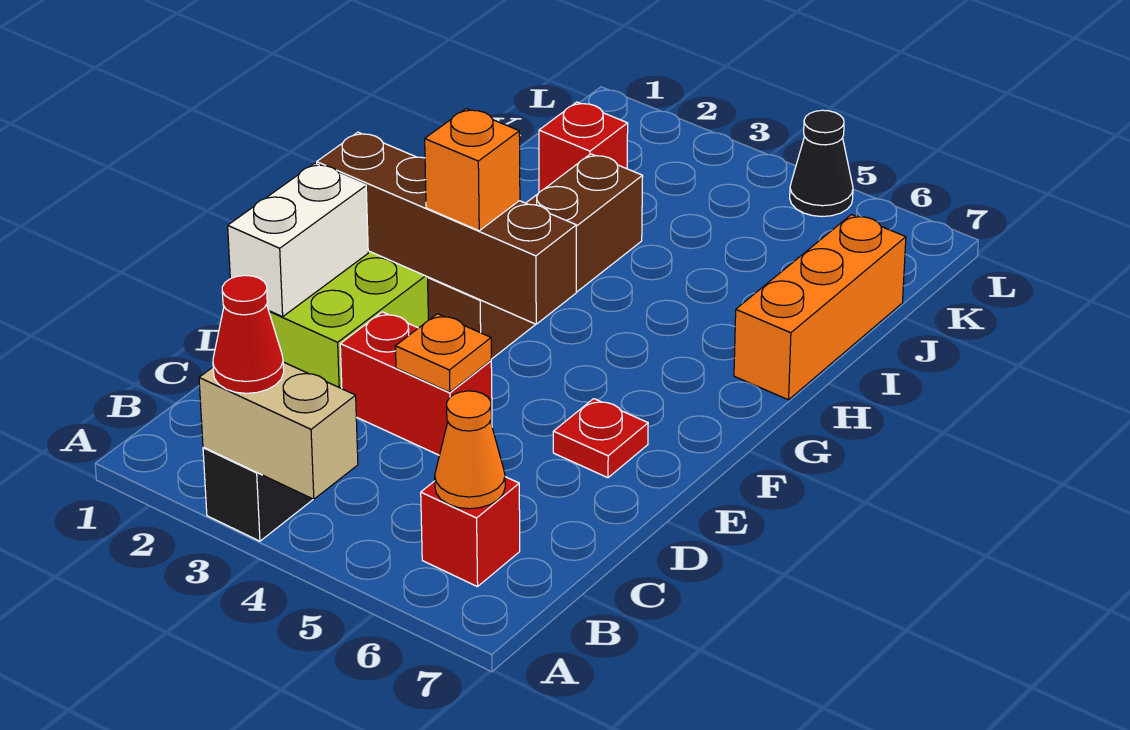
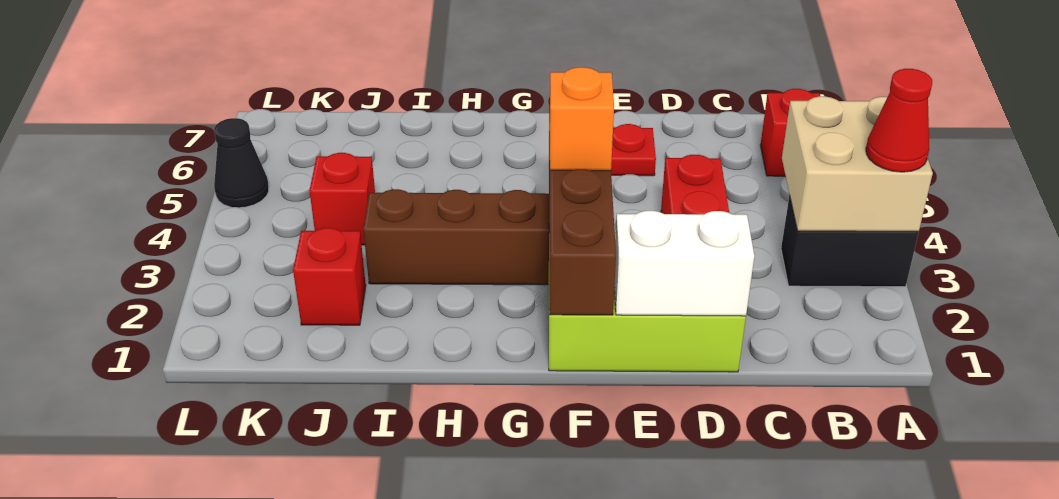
tan 1x2 brick [199,362,358,499] -> tan 2x2 brick [782,96,933,231]
orange 1x1 cone [435,391,505,509] -> none
orange 1x1 plate [395,314,491,392] -> none
orange 1x3 brick [734,215,906,400] -> none
none -> red 1x1 brick [310,153,375,245]

